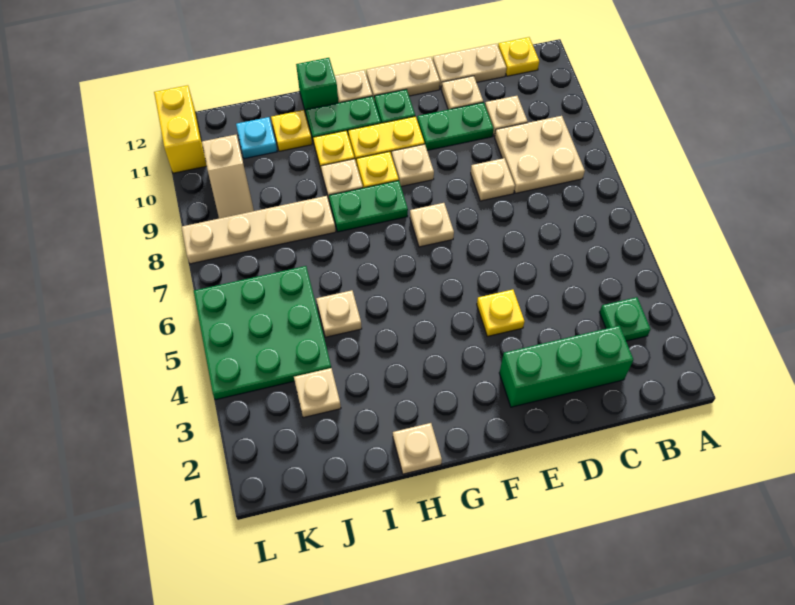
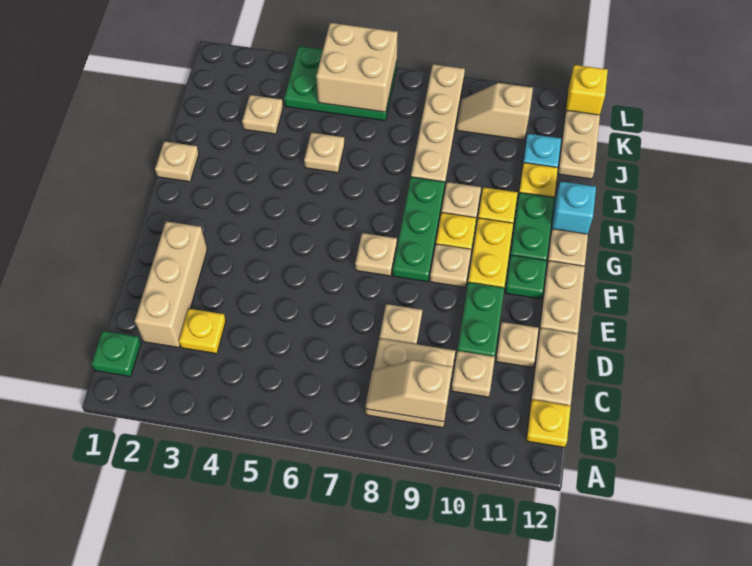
green 1x1 plate [600,297,650,341] -> green 1x1 plate moved to [91,331,141,377]
none -> tan 1x2 slope [365,360,452,422]
green 1x3 brick [499,326,633,407] -> tan 1x3 brick [135,221,207,347]
yellow 1x1 plate [477,290,525,336] -> yellow 1x1 plate moved to [179,309,226,354]
green 1x2 plate [329,181,408,232] -> green 1x3 plate [393,177,445,282]
green 1x1 brick [296,58,338,117] -> cyan 1x1 brick [551,181,596,234]
green 3x3 plate [194,266,331,400] -> green 2x3 plate [284,46,397,121]
none -> tan 1x2 plate [558,110,600,179]
none -> tan 2x2 brick [316,23,398,112]
yellow 1x2 brick [154,85,207,173] -> yellow 1x1 brick [565,65,608,115]

